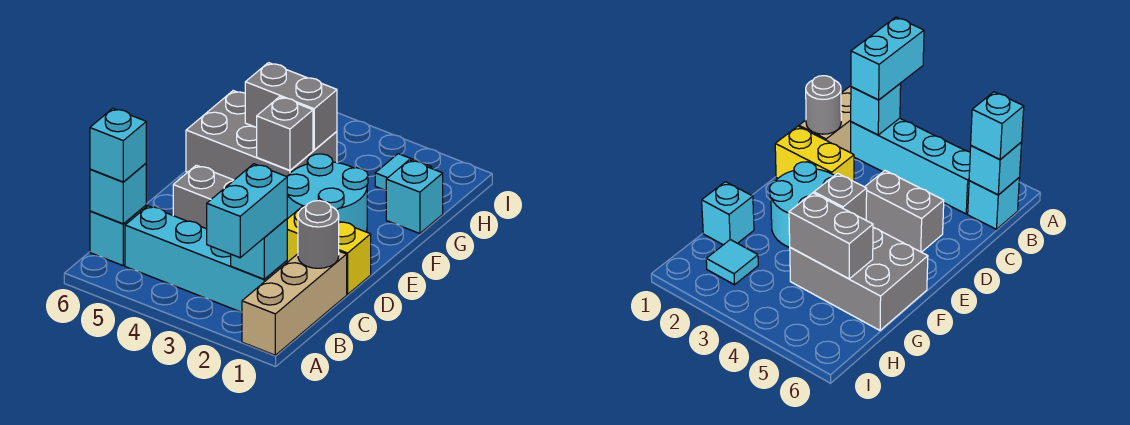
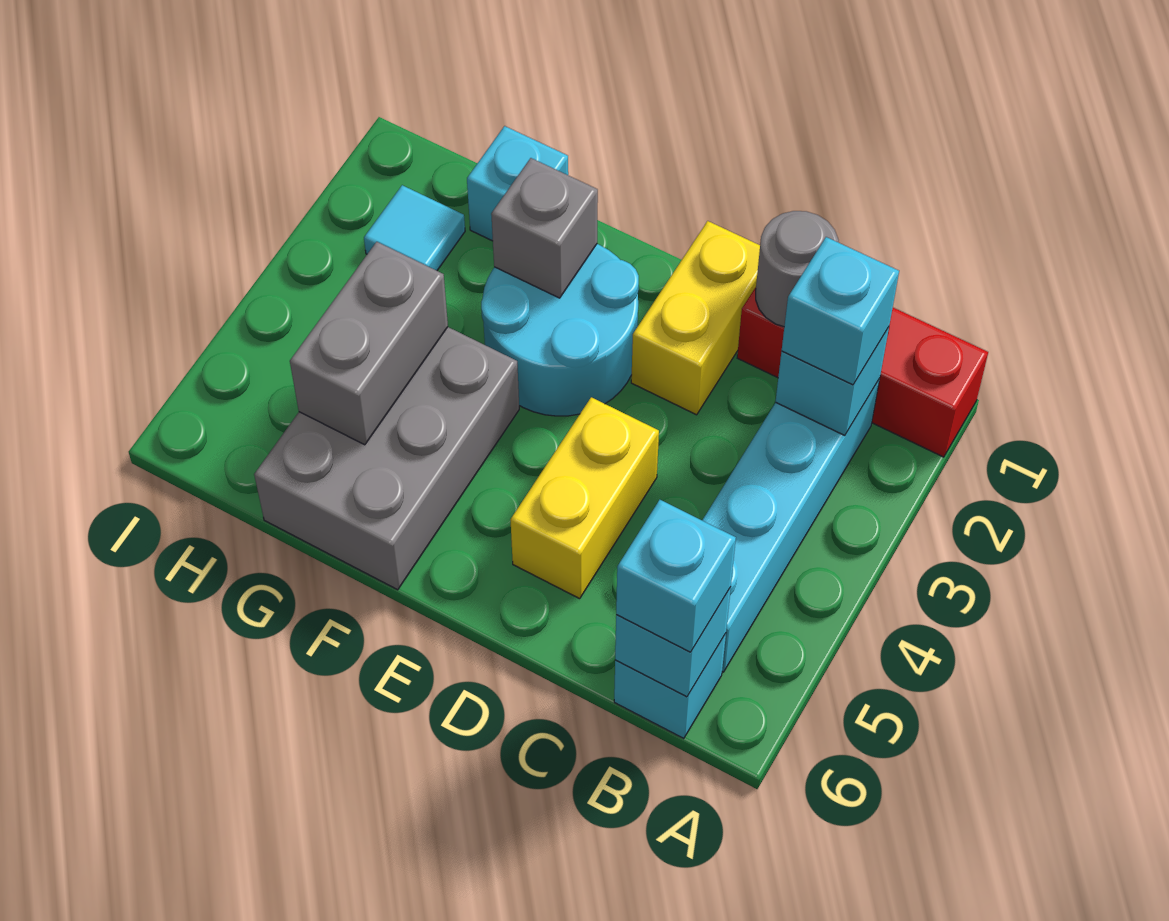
tan 1x3 brick [242,251,347,355] -> red 1x3 brick [737,287,988,457]
cyan 1x2 brick [207,164,287,258] -> cyan 1x1 brick [782,237,899,385]
grey 1x2 brick [173,165,234,229] -> yellow 1x2 brick [510,397,659,599]
grey 1x1 brick [257,97,313,170] -> grey 1x1 brick moved to [491,158,598,298]

